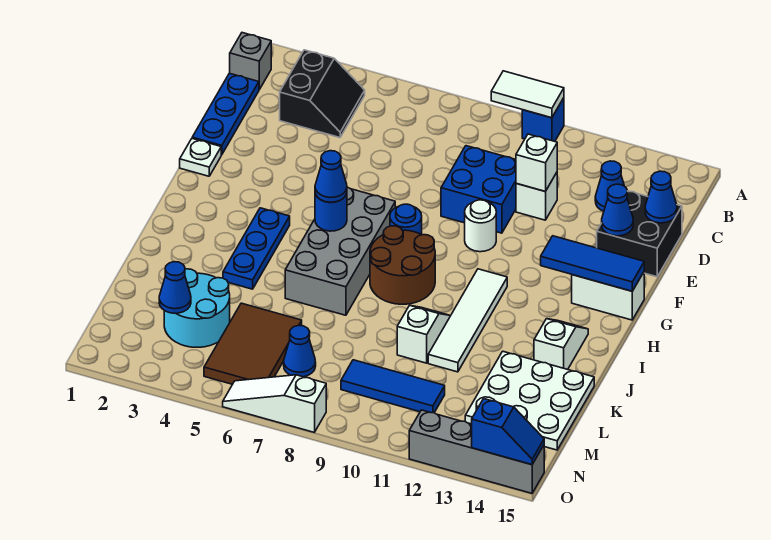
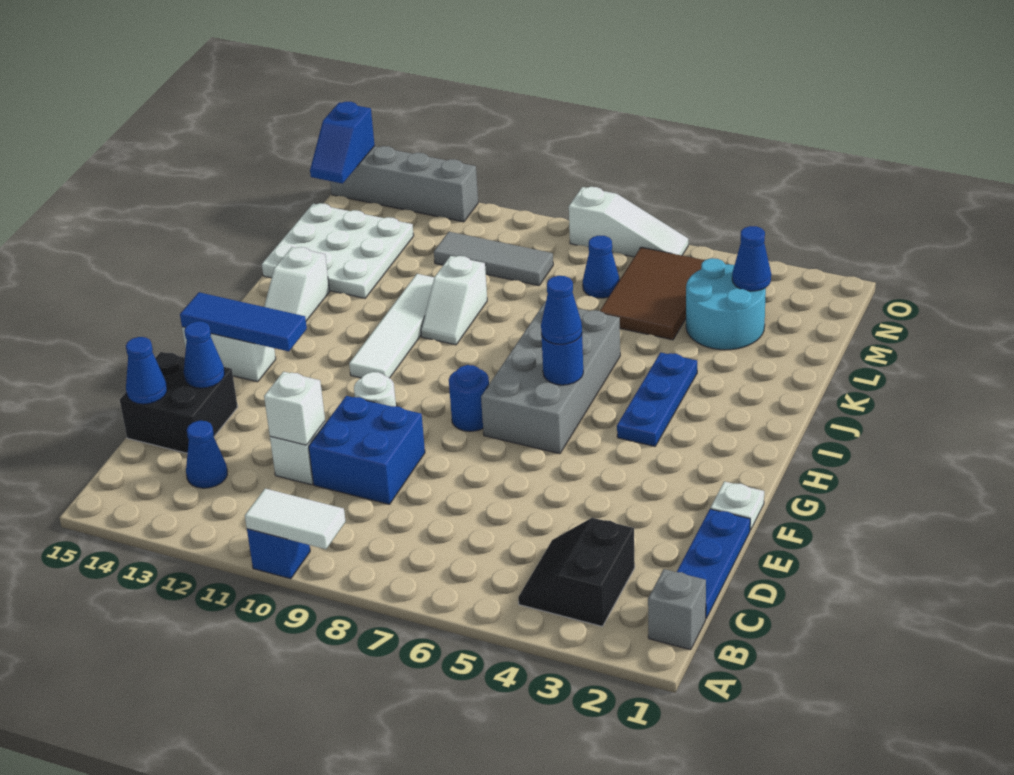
brown 2x2 round brick [370,226,435,304] -> none
blue 1x3 tile [341,360,445,413] -> grey 1x3 tile [434,232,553,286]
blue 1x2 slope [472,399,544,465] -> blue 1x2 slope turned to [310,102,375,184]

